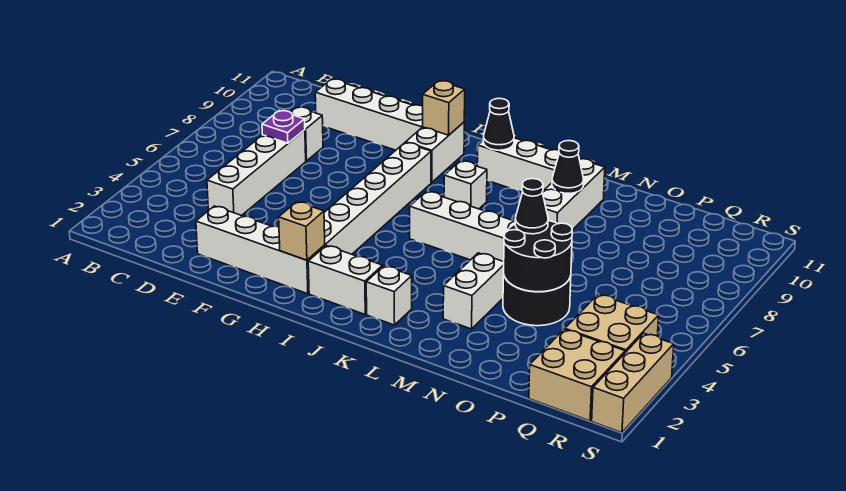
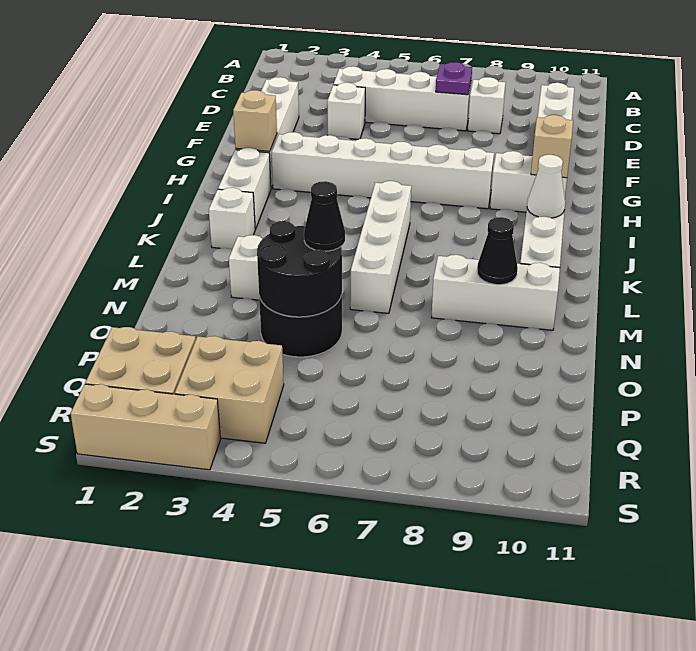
white 1x1 brick [444,161,487,209] -> white 1x1 brick moved to [327,83,365,139]
black 1x1 cone [483,98,514,150] -> white 1x1 cone [527,155,565,218]

